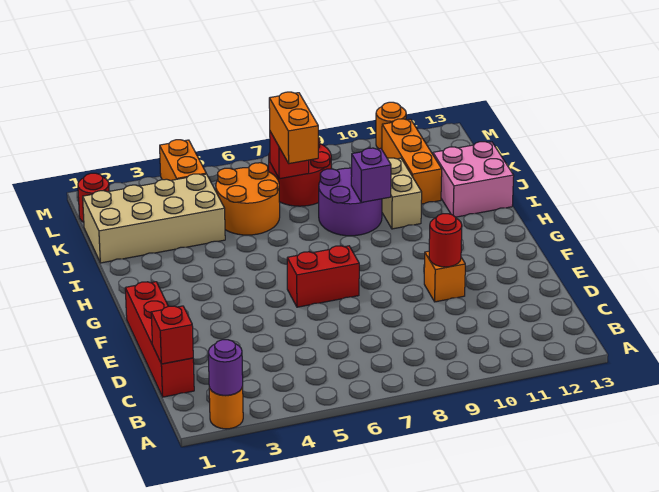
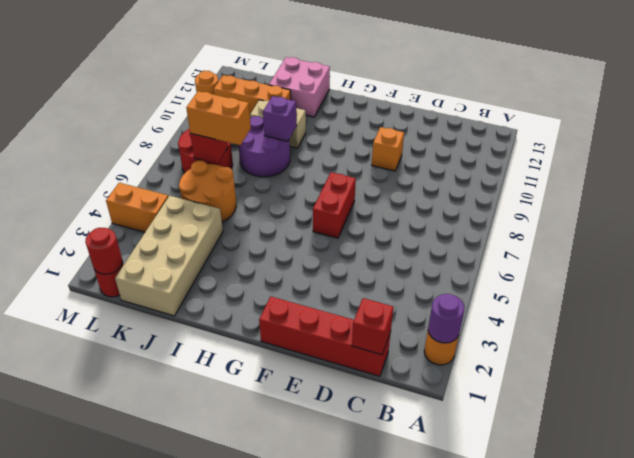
red 1x1 round brick [429,214,462,267] -> red 1x1 round brick moved to [85,228,122,274]

